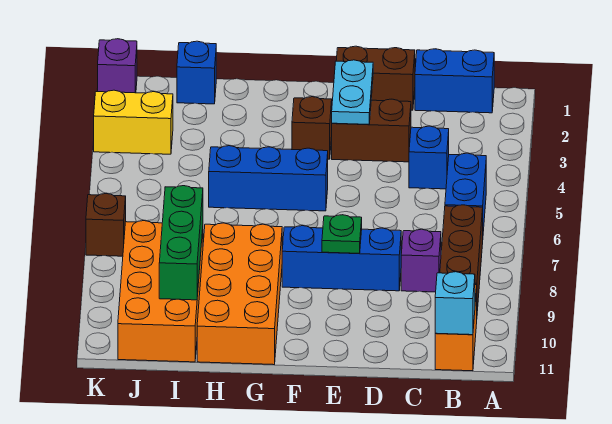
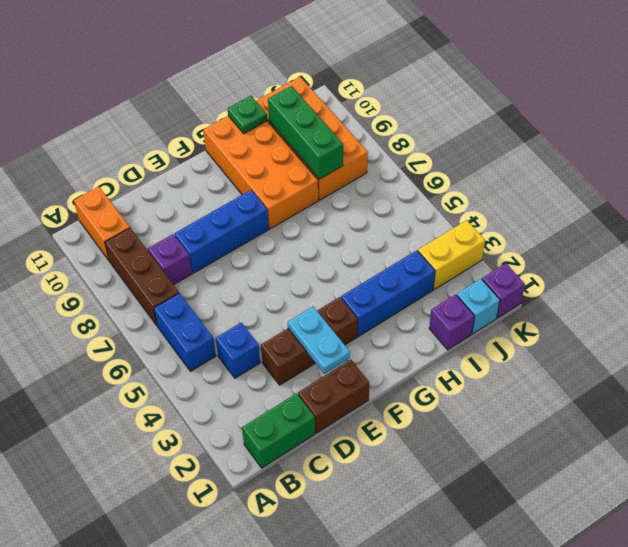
blue 1x2 brick [415,49,494,113] -> green 1x2 brick [242,394,315,468]
cyan 1x1 brick [435,272,475,335] -> cyan 1x1 brick moved to [457,279,500,334]
green 1x1 plate [322,215,362,253] -> green 1x1 plate moved to [228,96,267,133]
blue 1x3 brick [209,146,328,211] -> blue 1x3 brick moved to [341,250,435,336]
blue 1x1 brick [177,41,216,104] -> purple 1x1 brick [429,294,474,350]
brown 1x1 brick [86,194,126,256] -> none

